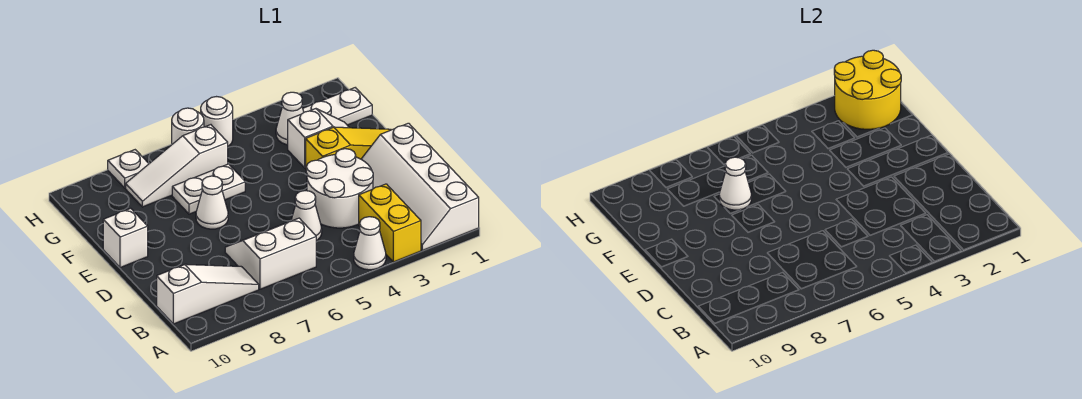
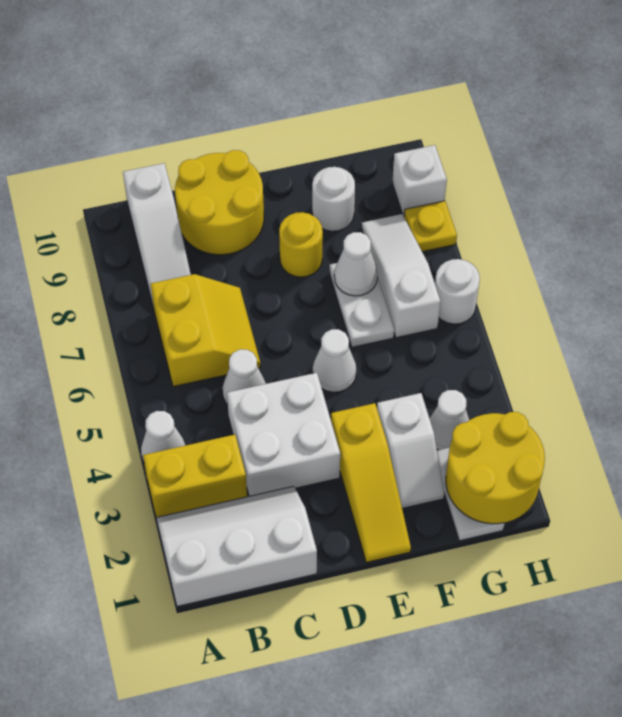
white 2x4 slope [361,123,479,250] -> white 2x3 slope [156,486,317,606]
white 2x2 slope [225,218,316,289] -> yellow 2x2 slope [151,274,261,387]
white 2x2 round brick [306,149,373,228] -> white 2x2 brick [227,373,340,496]
none -> yellow 2x2 round brick [175,150,264,255]
white 1x1 cone [196,176,228,229] -> white 1x1 cone moved to [313,329,356,392]
none -> yellow 1x1 round brick [279,212,323,277]
white 1x1 brick [103,208,148,268] -> white 1x1 brick moved to [392,145,447,216]
white 1x1 round brick [201,97,233,146] -> white 1x1 round brick moved to [312,167,355,231]
white 1x1 plate [108,150,149,188] -> yellow 1x1 plate [404,201,457,252]

